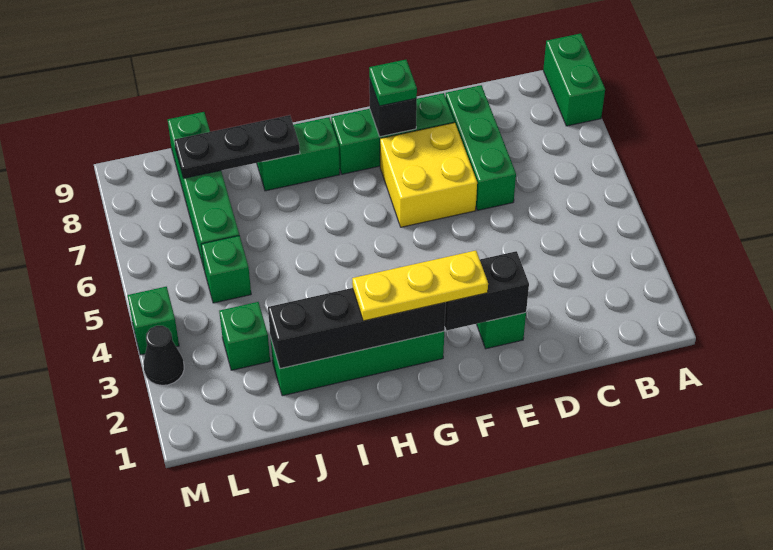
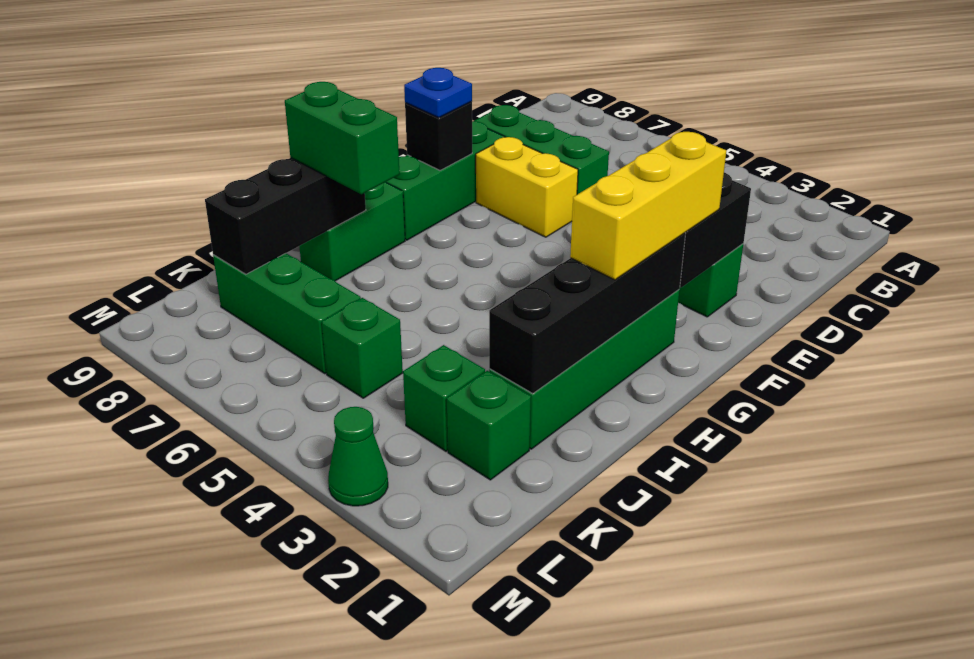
green 1x2 brick [543,33,605,126] -> green 1x2 brick moved to [285,82,400,194]
yellow 2x2 brick [380,123,477,227] -> yellow 1x2 brick [476,137,578,237]
yellow 1x3 plate [352,251,488,321] -> yellow 1x3 brick [570,132,726,280]
green 1x1 plate [369,60,417,106] -> blue 1x1 plate [404,68,472,117]
black 1x3 plate [174,115,300,178] -> black 1x3 brick [205,158,366,274]
green 1x4 brick [168,112,239,267] -> green 1x3 brick [213,253,361,374]
black 1x1 cone [143,326,184,385] -> green 1x1 cone [328,407,388,506]
green 1x1 brick [127,287,179,355] -> green 1x1 brick moved to [447,371,531,480]

